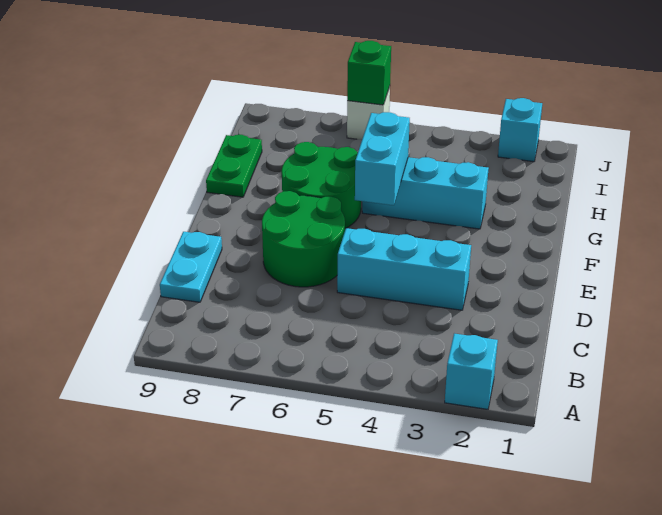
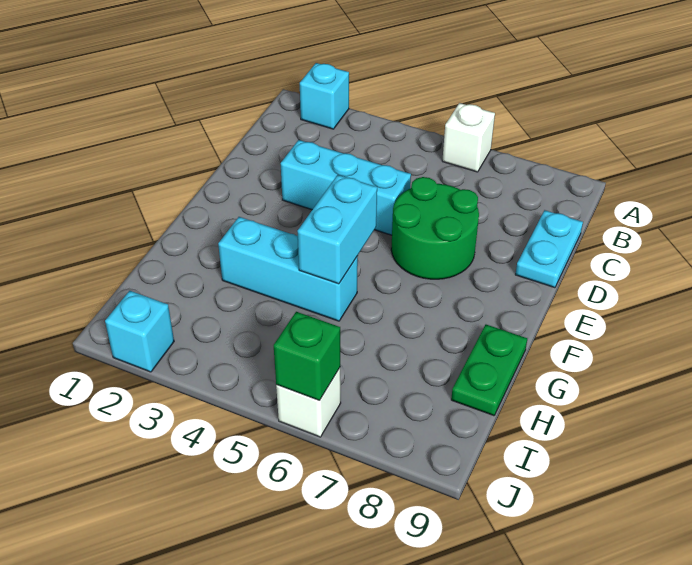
none -> white 1x1 brick [442,103,495,172]
green 2x2 round brick [282,142,361,229] -> none

